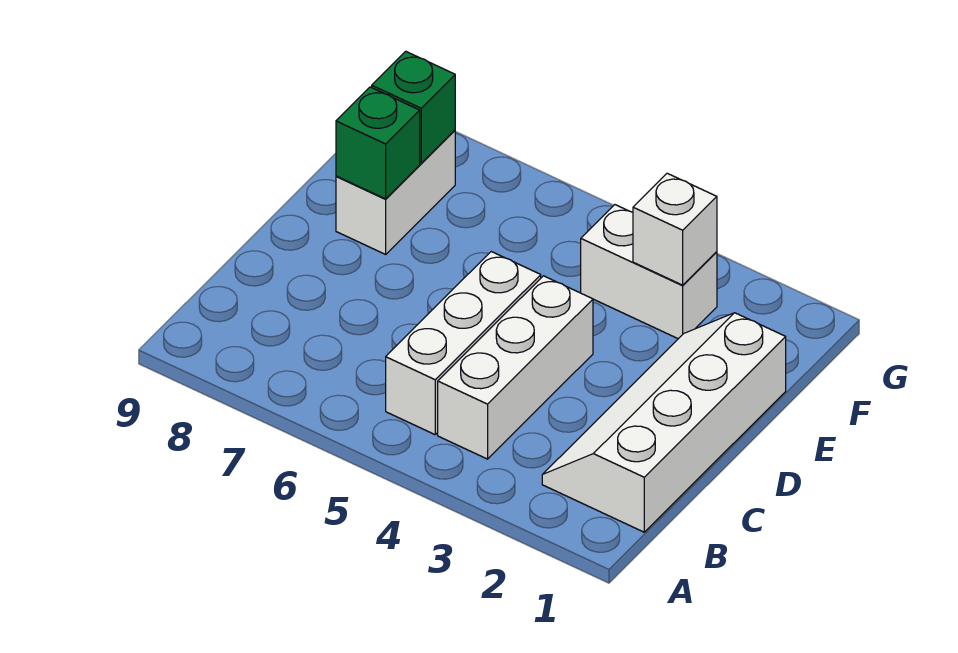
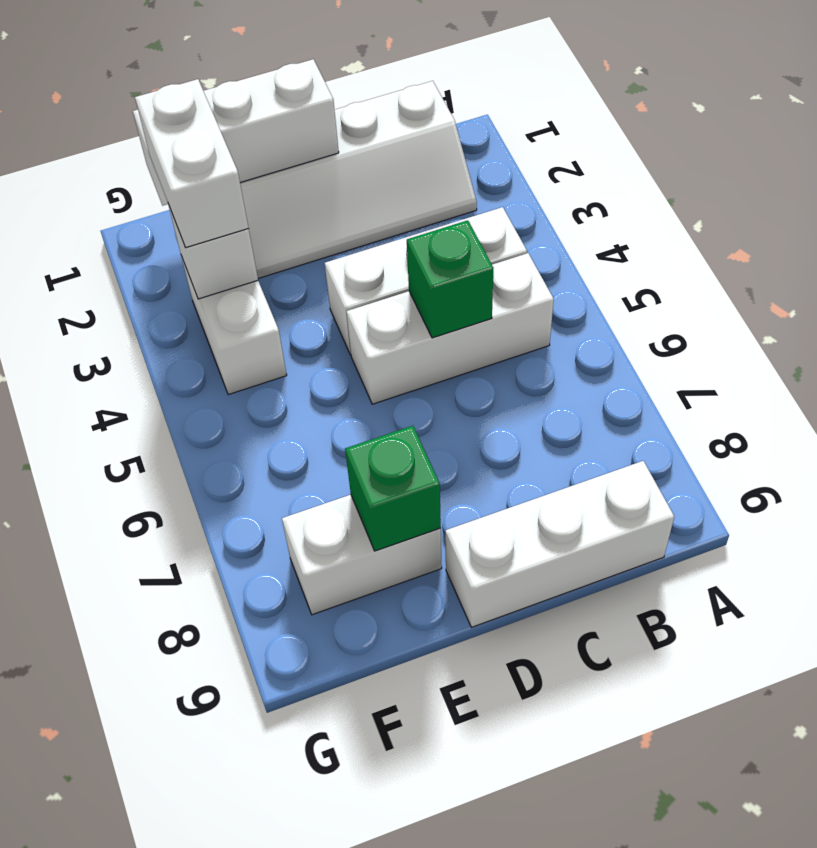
none -> white 1x3 brick [445,461,674,627]
none -> white 1x3 brick [133,59,339,206]
none -> white 1x2 brick [135,79,249,248]
green 1x1 brick [372,51,455,163] -> green 1x1 brick moved to [407,220,493,338]

